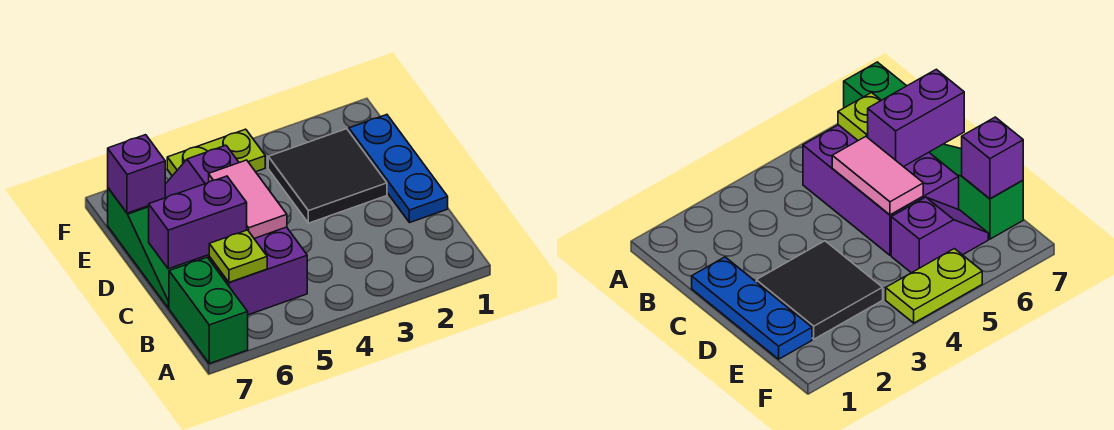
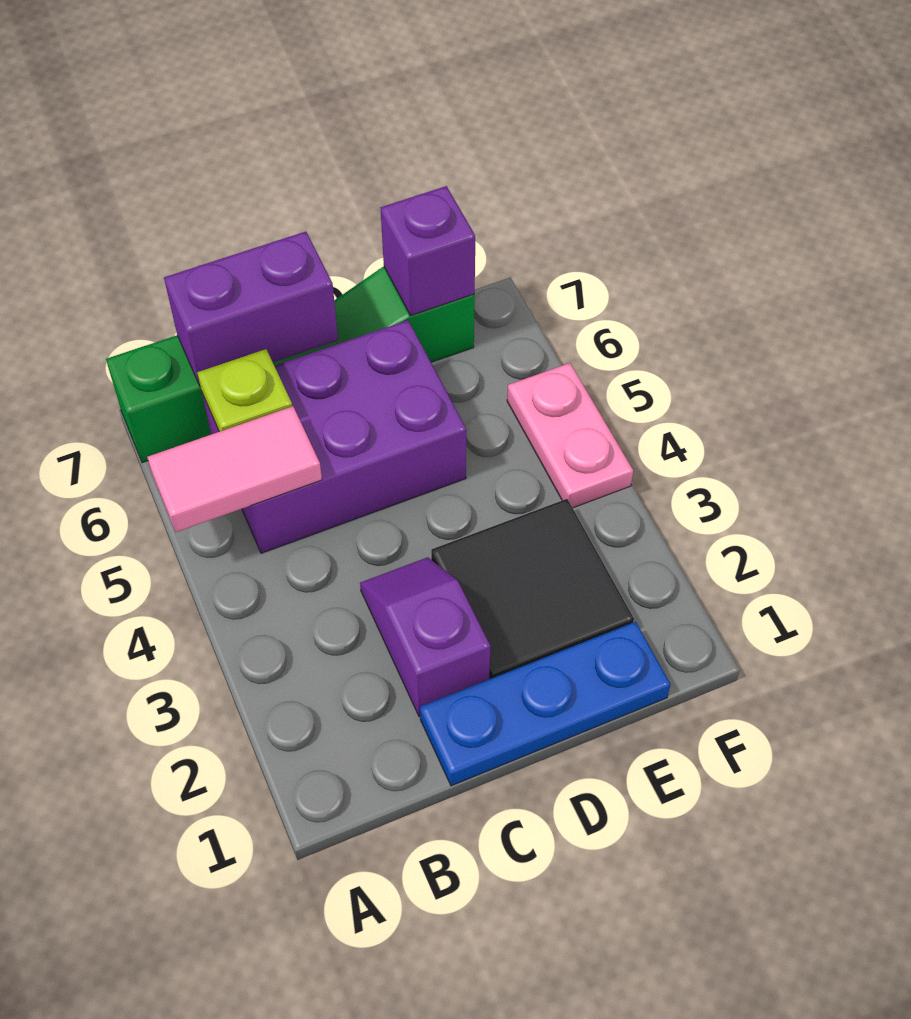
pink 1x2 tile [209,160,287,238] -> pink 1x2 tile moved to [147,406,322,532]
purple 1x2 brick [149,176,247,269] -> purple 1x2 brick turned to [164,232,338,386]
purple 1x2 slope [165,145,239,198] -> purple 1x2 slope moved to [360,557,491,717]
lime 1x2 plate [167,129,265,176] -> pink 1x2 plate [507,363,633,508]

